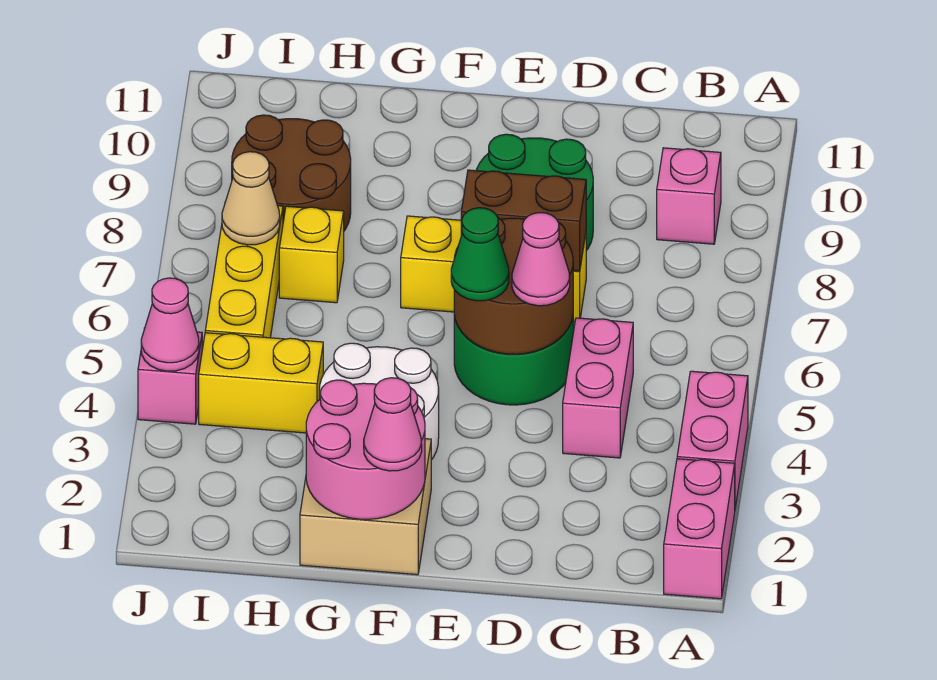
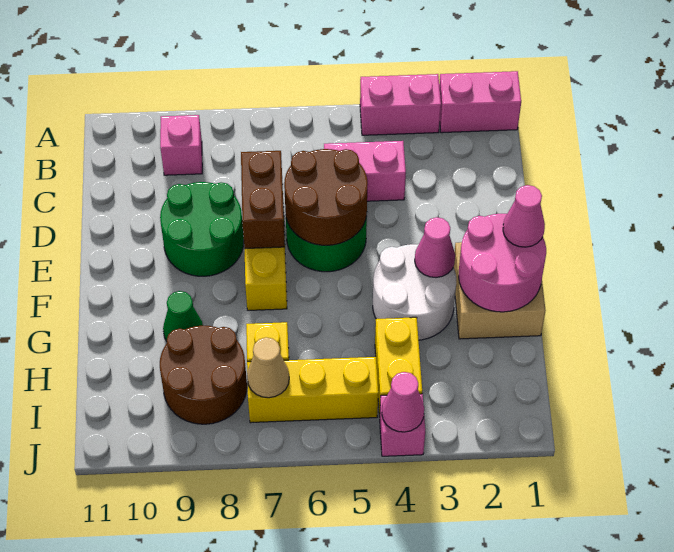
pink 1x1 cone [512,213,570,306] -> pink 1x1 cone moved to [415,217,455,277]
green 1x1 cone [451,208,509,301] -> green 1x1 cone moved to [163,291,203,341]

